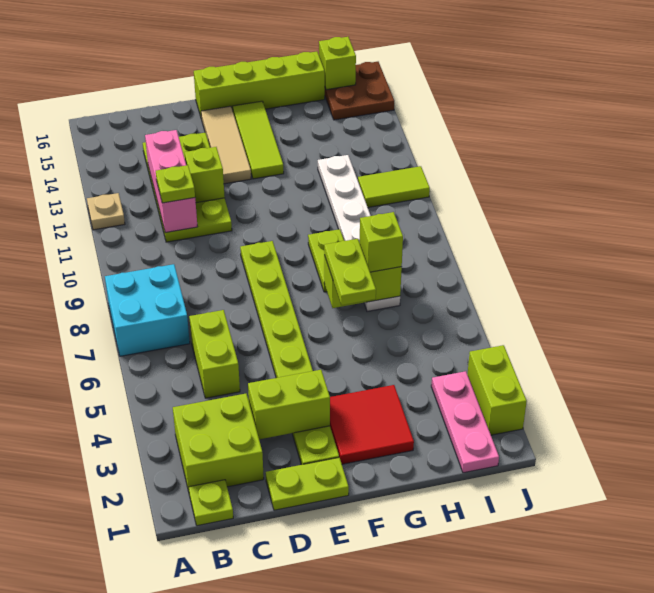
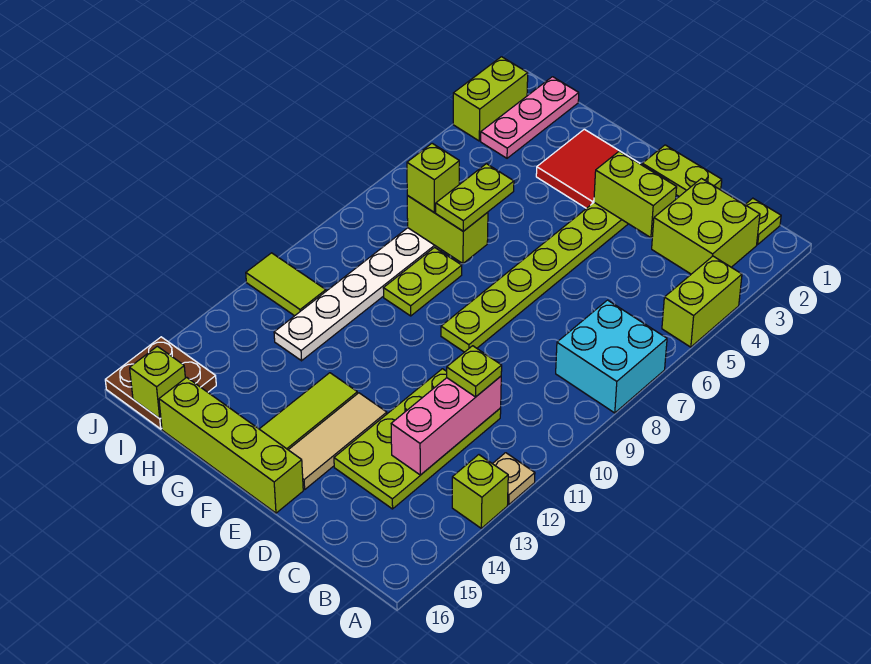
lime 1x2 brick [189,310,240,398] -> lime 1x2 brick moved to [662,256,742,347]
lime 1x1 brick [184,147,225,203] -> lime 1x1 brick moved to [452,455,508,528]

